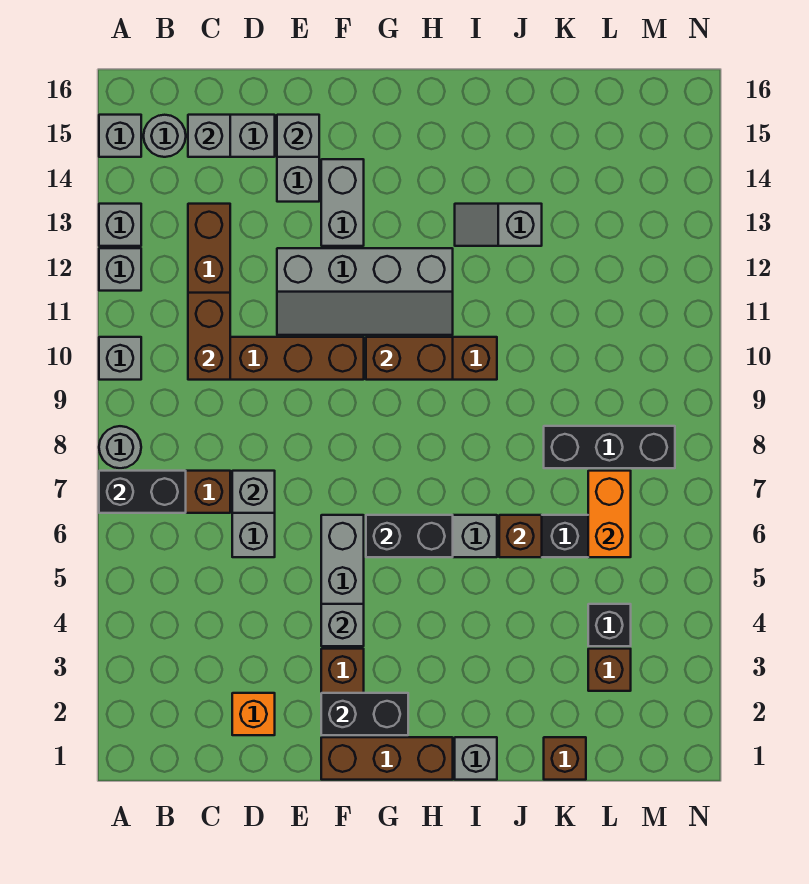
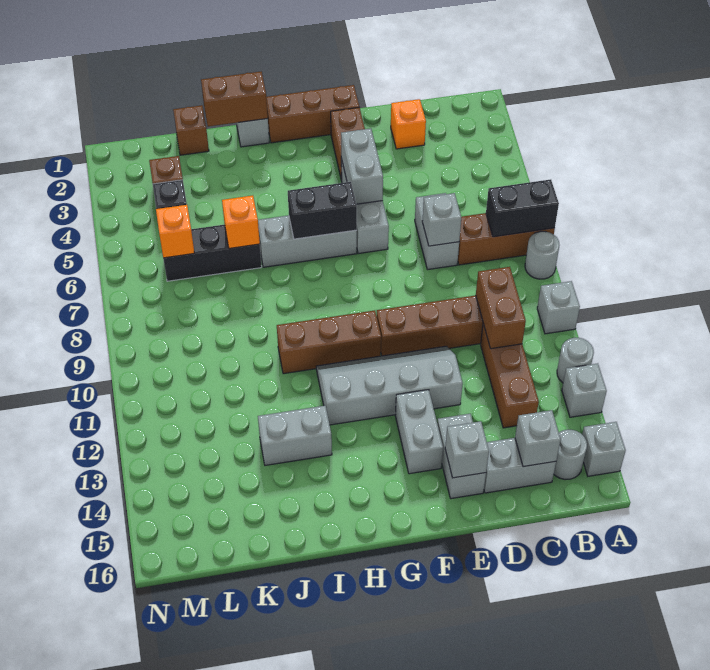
grey 1x1 brick [99,248,141,291] -> grey 1x1 round brick [557,338,594,383]
black 1x2 brick [321,693,408,735] -> none
grey 1x1 brick [321,604,364,646] -> grey 1x2 brick [341,128,383,204]
brown 1x2 brick [366,337,453,380] -> brown 1x2 brick moved to [201,72,268,127]
grey 1x2 slope [455,204,542,246] -> grey 1x2 brick [258,406,332,465]
brown 1x1 brick [499,515,542,557] -> orange 1x1 brick [222,196,260,248]
black 1x3 brick [544,426,675,468] -> none
orange 1x2 brick [588,471,631,557] -> orange 1x1 brick [156,205,194,258]

